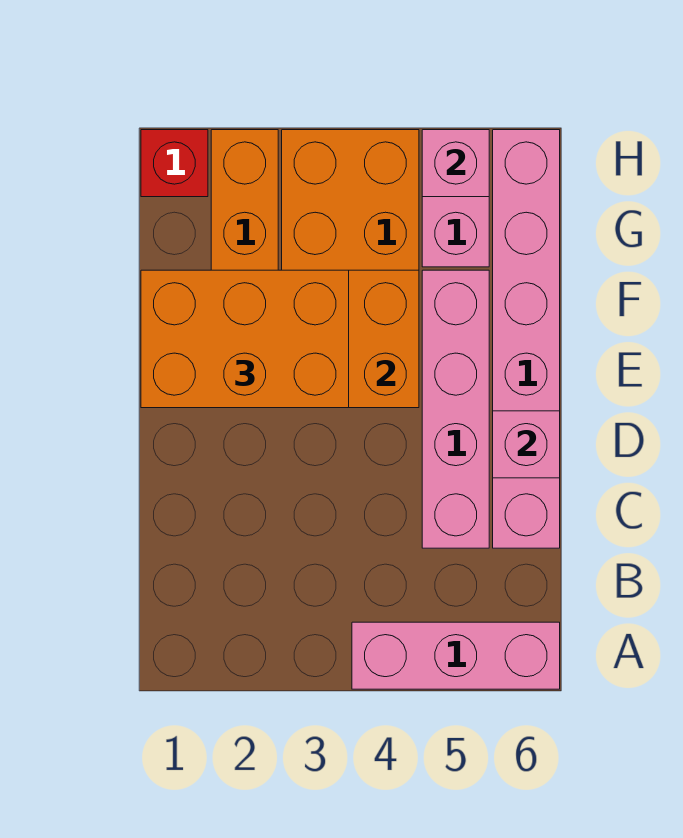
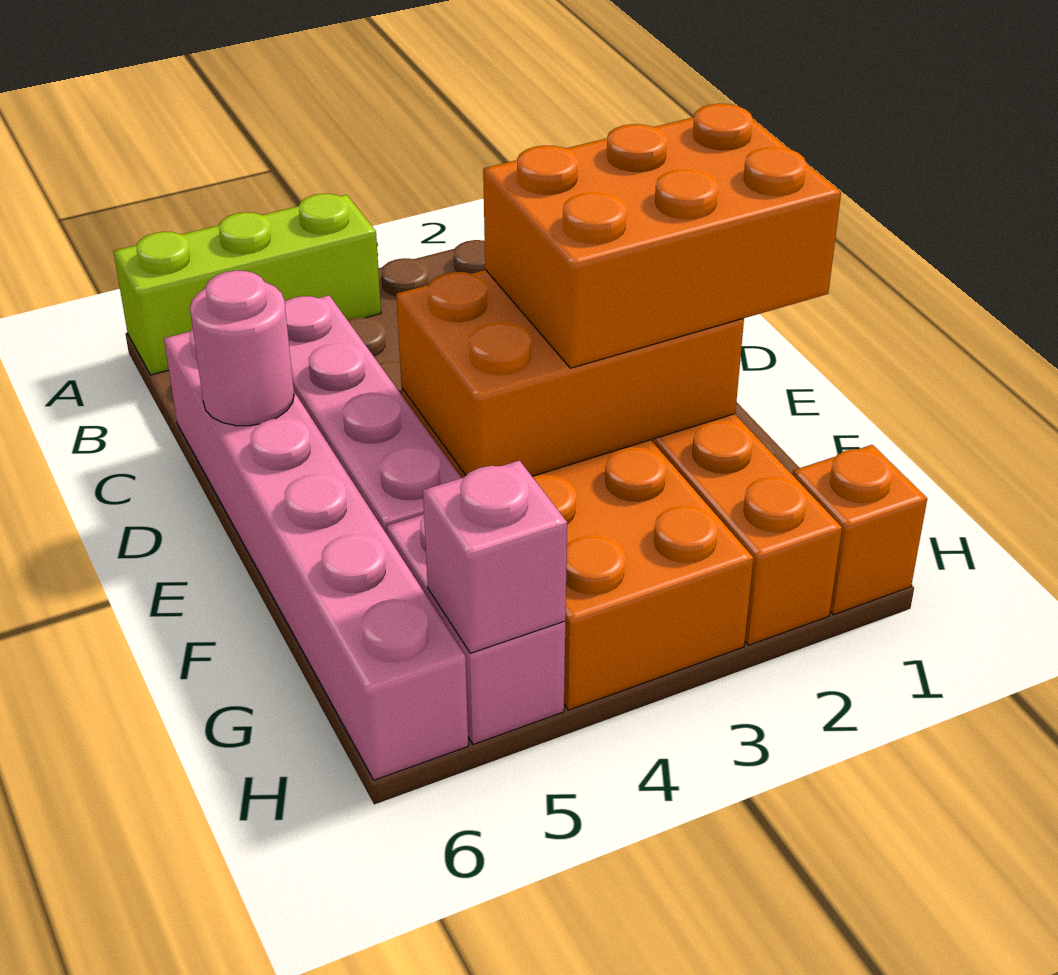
pink 1x3 brick [352,622,560,689] -> lime 1x3 brick [114,194,381,375]
pink 1x1 brick [493,411,560,478] -> pink 1x1 round brick [190,271,294,426]
red 1x1 brick [141,130,208,197] -> orange 1x1 brick [793,445,927,615]

